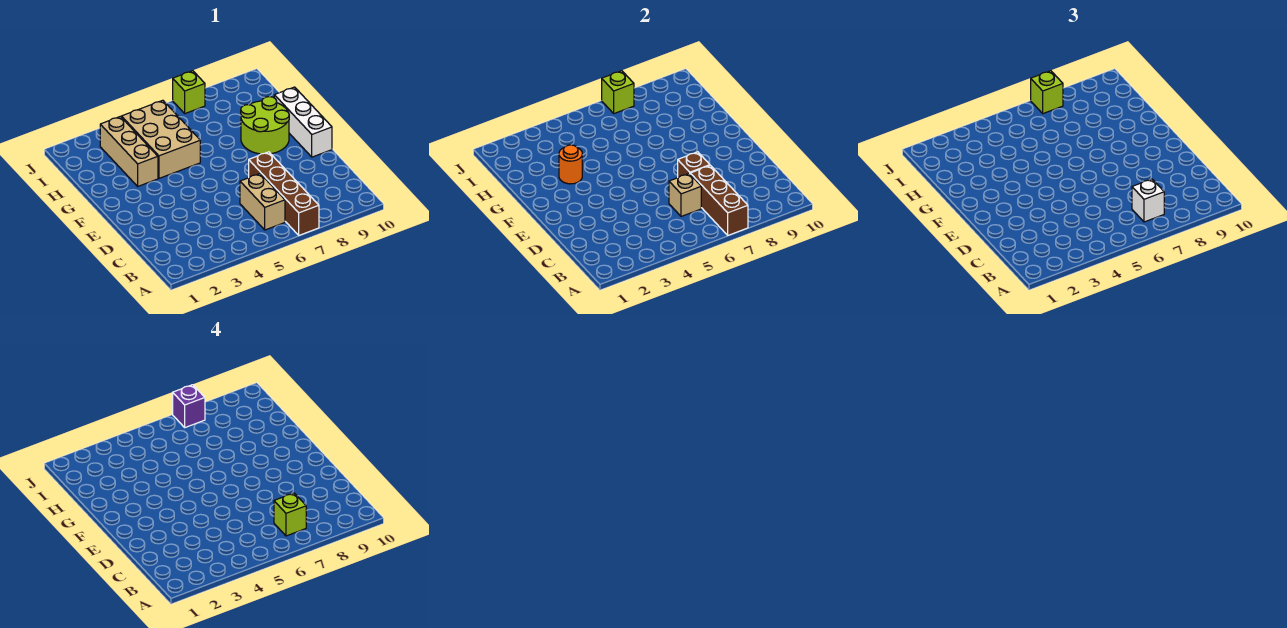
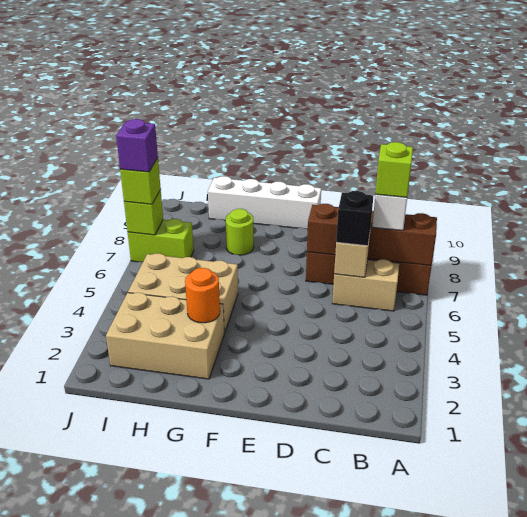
none -> black 1x1 brick [336,191,373,246]
white 1x3 brick [274,87,332,157] -> white 1x4 brick [208,176,321,229]
lime 2x2 round brick [241,97,289,154] -> lime 1x1 round brick [225,209,254,255]
tan 1x3 brick [100,116,158,186] -> tan 2x3 brick [106,293,224,379]
lime 1x1 brick [173,71,205,113] -> lime 1x2 brick [128,219,194,262]

